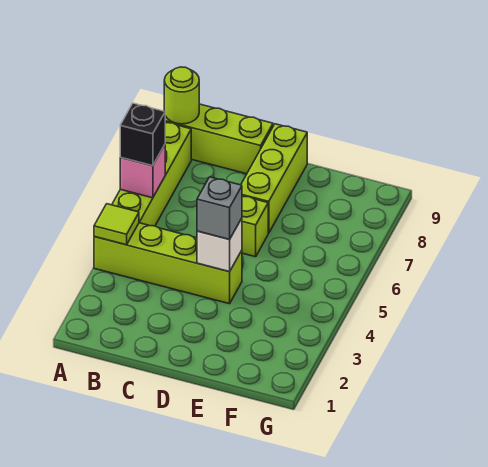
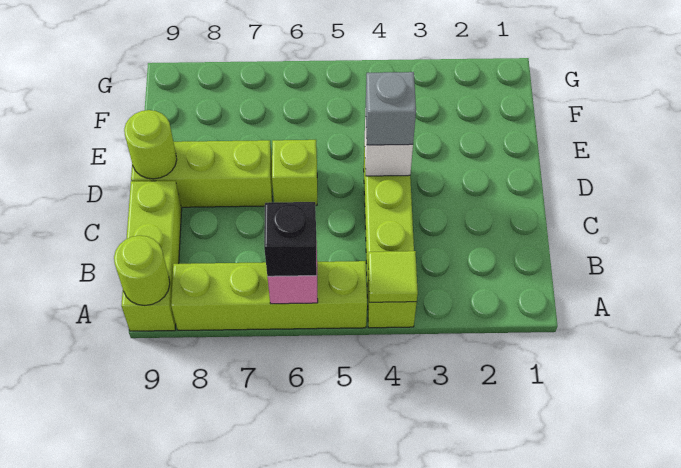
none -> lime 1x1 round brick [124,110,177,179]

